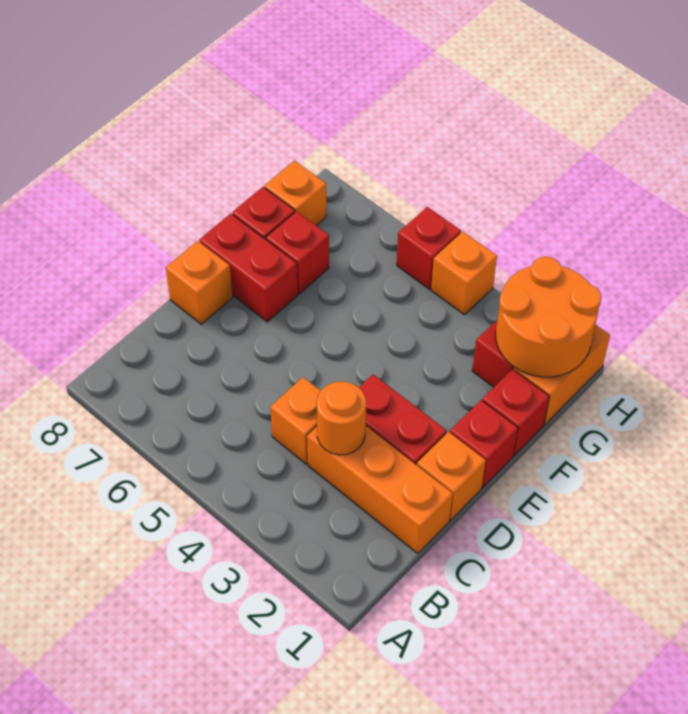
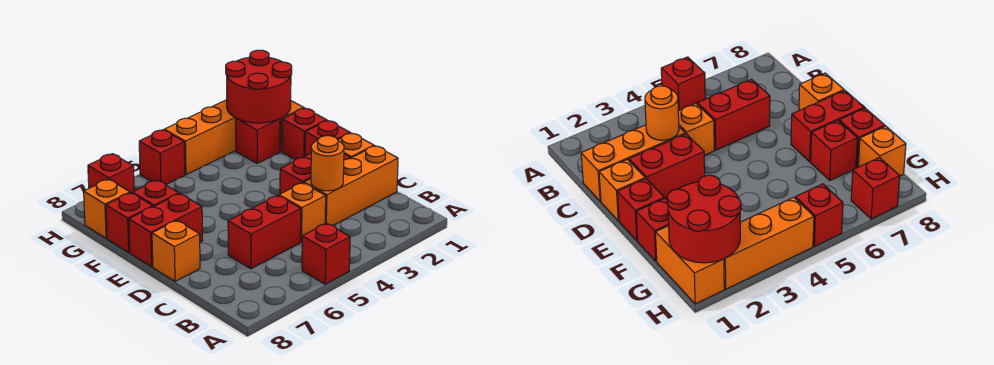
none -> red 1x1 brick [302,223,350,284]
none -> red 1x2 brick [228,195,301,269]
orange 2x2 round brick [496,257,601,377] -> red 2x2 round brick [226,50,292,123]
orange 1x1 brick [431,232,497,315] -> orange 1x3 brick [164,100,236,175]
none -> red 1x1 brick [88,154,134,193]

